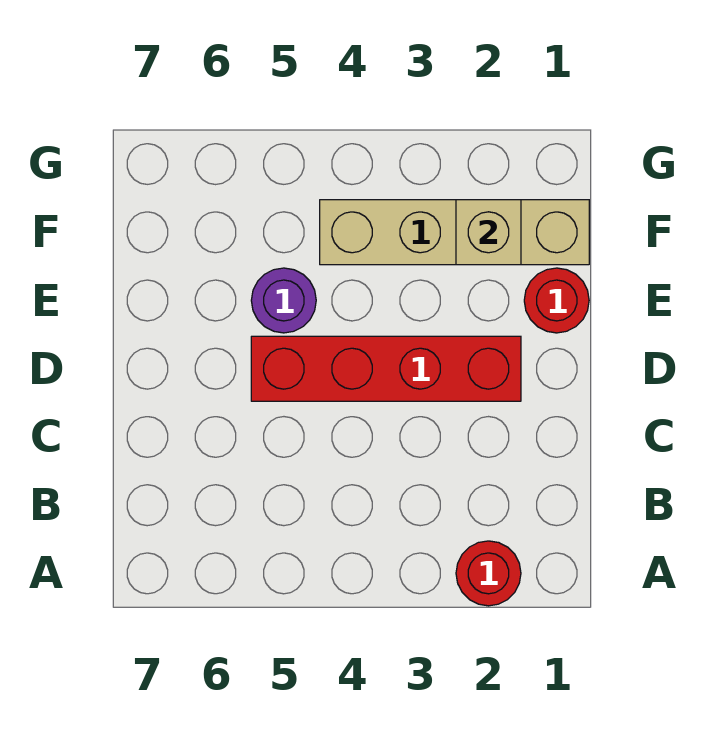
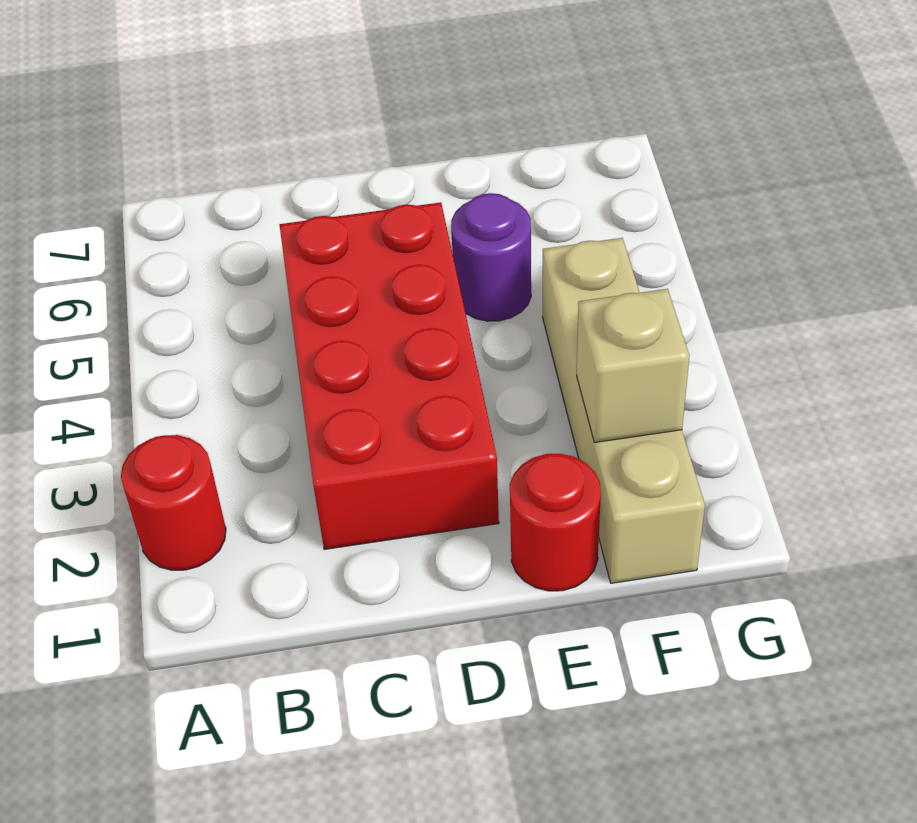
red 1x4 brick [251,336,521,401] -> red 2x4 brick [279,202,499,550]

